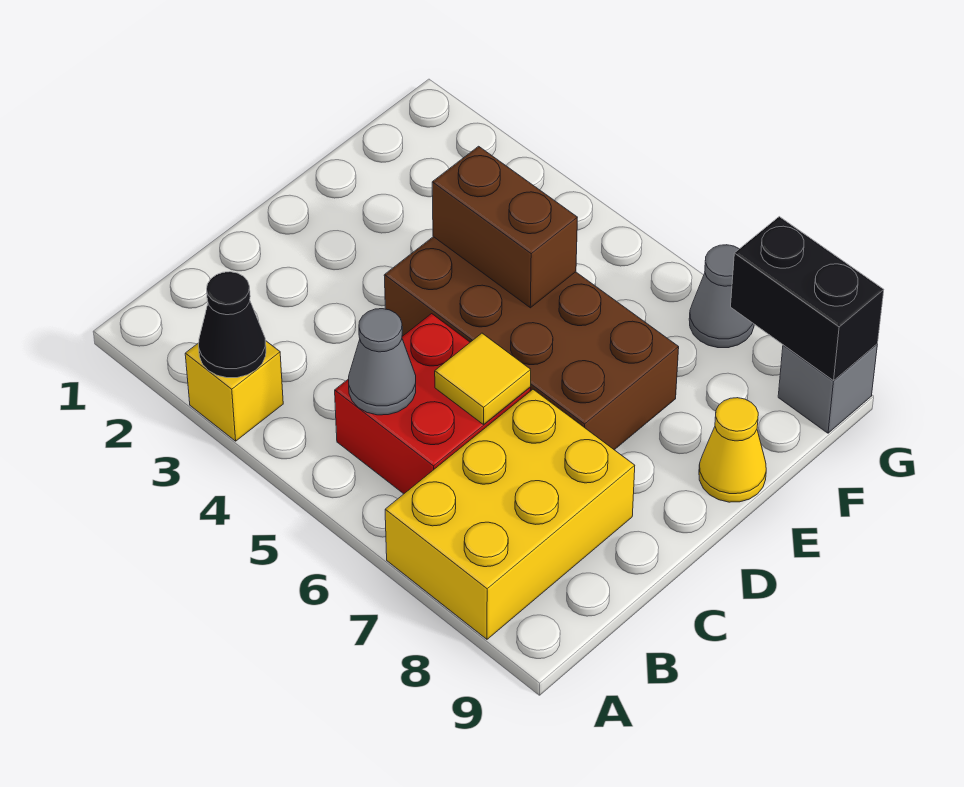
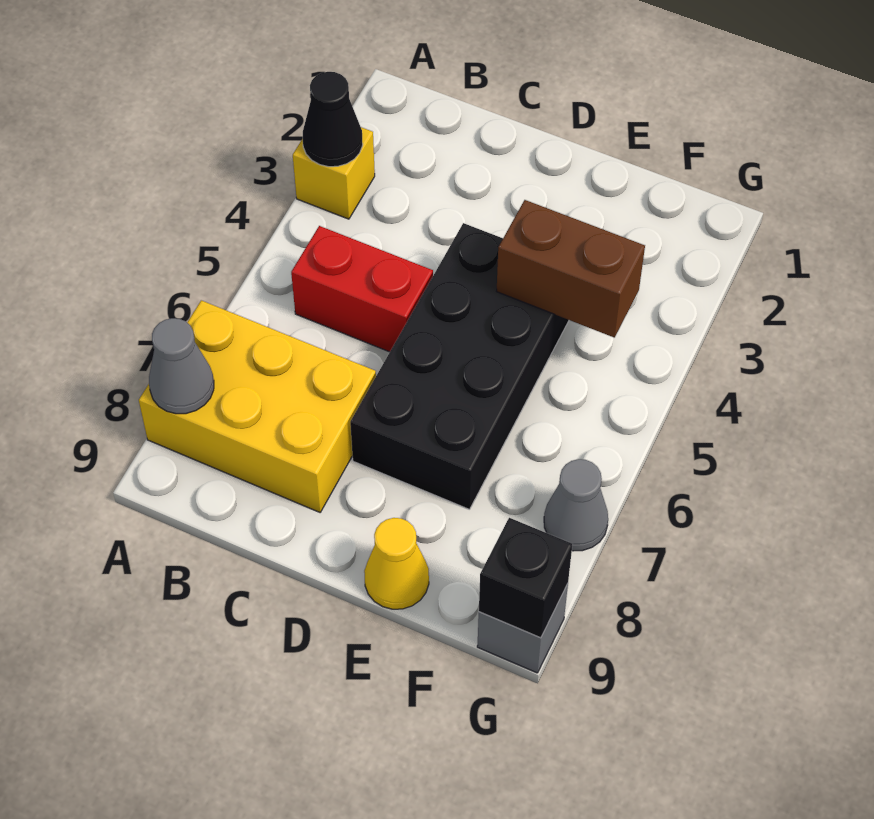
red 2x2 brick [335,314,531,494] -> red 1x2 brick [291,226,433,352]
grey 1x1 cone [349,309,416,415] -> grey 1x1 cone moved to [149,318,214,414]
yellow 1x1 tile [435,333,531,425] -> none
brown 2x4 brick [384,237,679,450] -> black 2x4 brick [350,223,569,510]
brown 1x2 brick [432,146,577,308] -> brown 1x2 brick turned to [497,200,645,338]
black 1x2 brick [731,217,884,381] -> black 1x1 brick [479,518,572,638]

